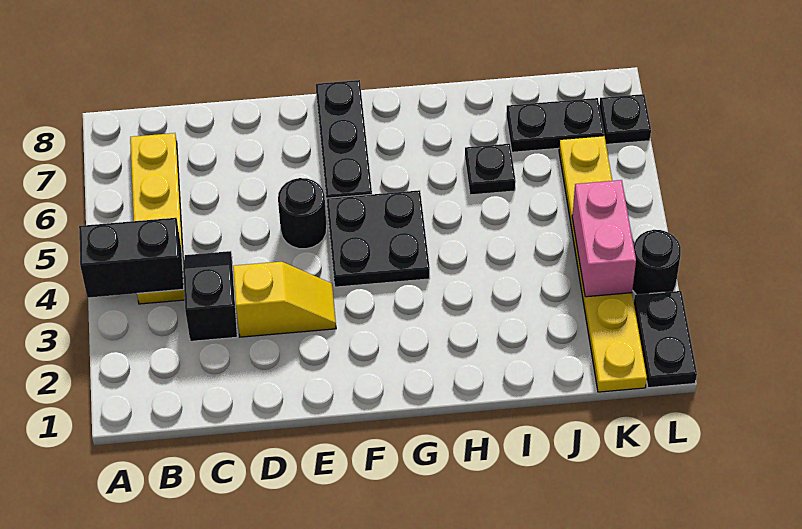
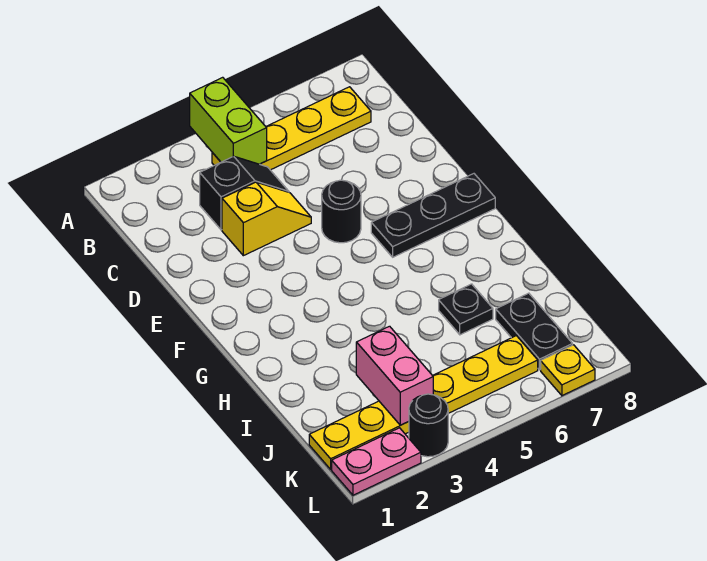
black 1x2 brick [79,218,184,298] -> lime 1x2 brick [190,77,267,164]
yellow 1x2 slope [233,262,336,337] -> yellow 1x2 slope turned to [222,182,311,256]
black 2x2 plate [326,190,430,287] -> none
pink 1x2 brick [572,180,636,297] -> pink 1x2 brick turned to [356,326,433,425]
black 1x2 plate [634,291,697,388] -> pink 1x2 plate [332,428,421,495]
black 1x1 plate [599,94,651,144] -> yellow 1x1 plate [541,345,595,396]

